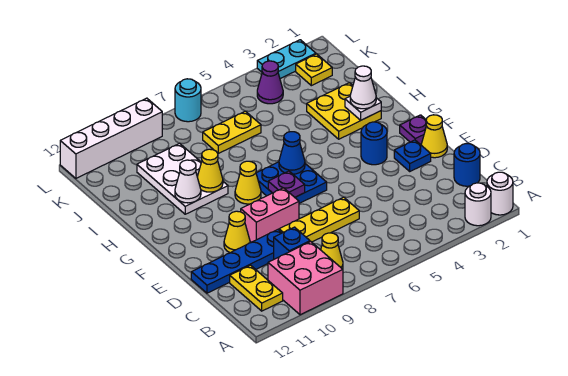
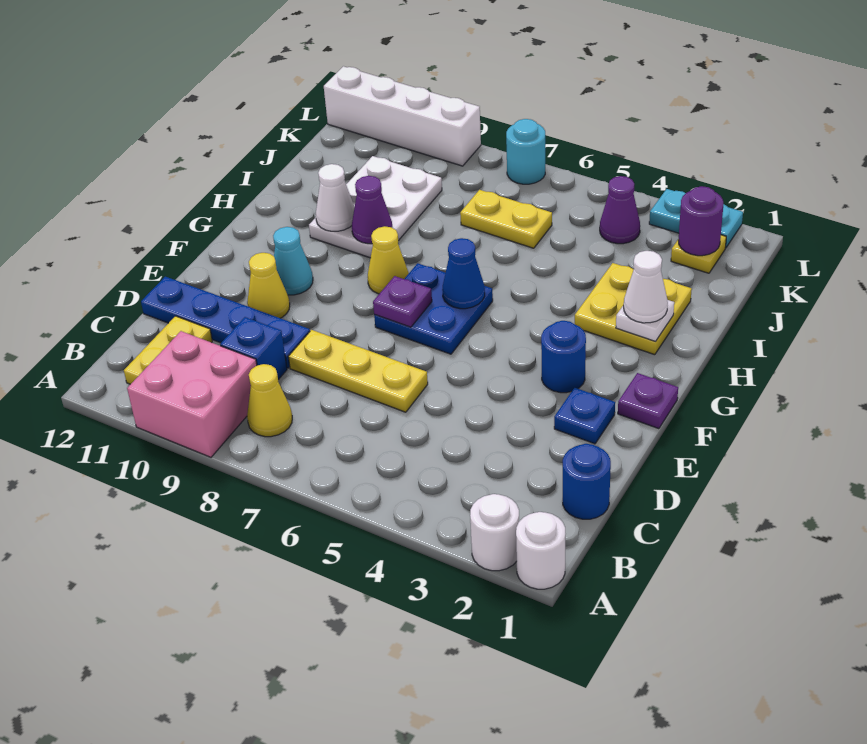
yellow 1x1 cone [421,115,447,158] -> none
pink 1x2 brick [240,188,299,242] -> none
none -> cyan 1x1 cone [273,227,313,295]
yellow 1x1 cone [197,149,223,192] -> purple 1x1 cone [352,176,392,244]
none -> purple 1x1 round brick [679,186,723,256]

